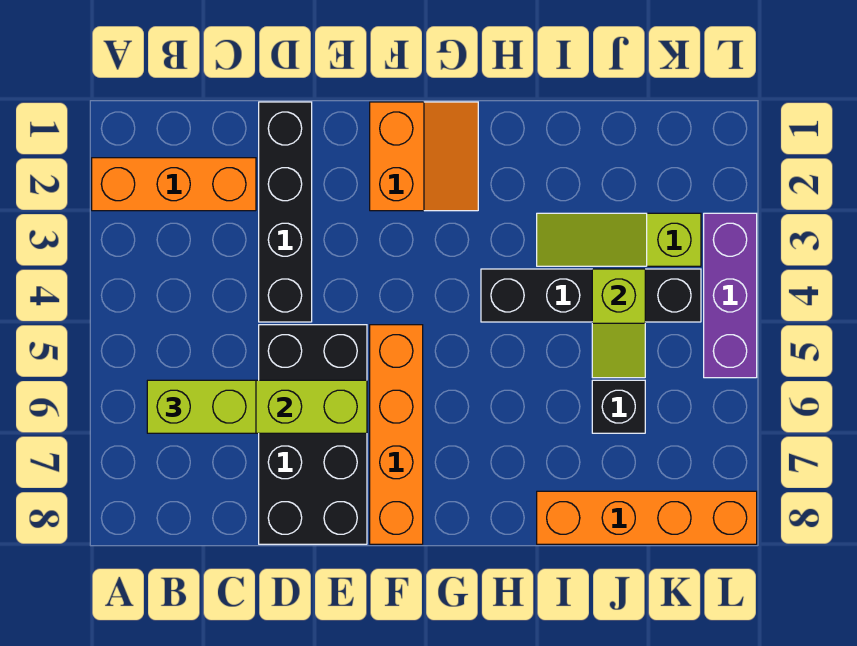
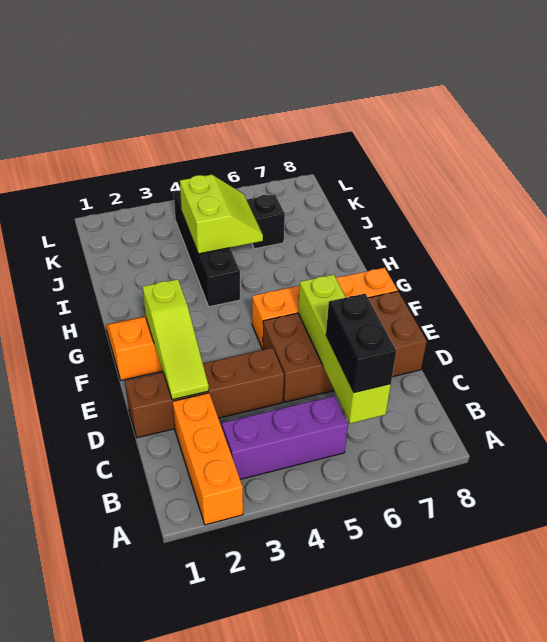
lime 1x2 brick [147,380,256,433] -> black 1x2 brick [326,294,396,393]
black 1x4 brick [259,102,312,322] -> brown 1x4 brick [125,348,284,438]
black 2x4 brick [259,325,367,544] -> brown 2x4 brick [263,291,427,402]
lime 1x3 slope [537,213,701,266] -> lime 1x3 slope moved to [143,279,209,400]
orange 1x4 brick [537,491,757,544] -> none
lime 1x2 slope [592,269,645,378] -> lime 2x2 slope [180,175,263,254]
purple 1x3 brick [704,213,757,378] -> purple 1x3 brick moved to [222,396,348,479]

